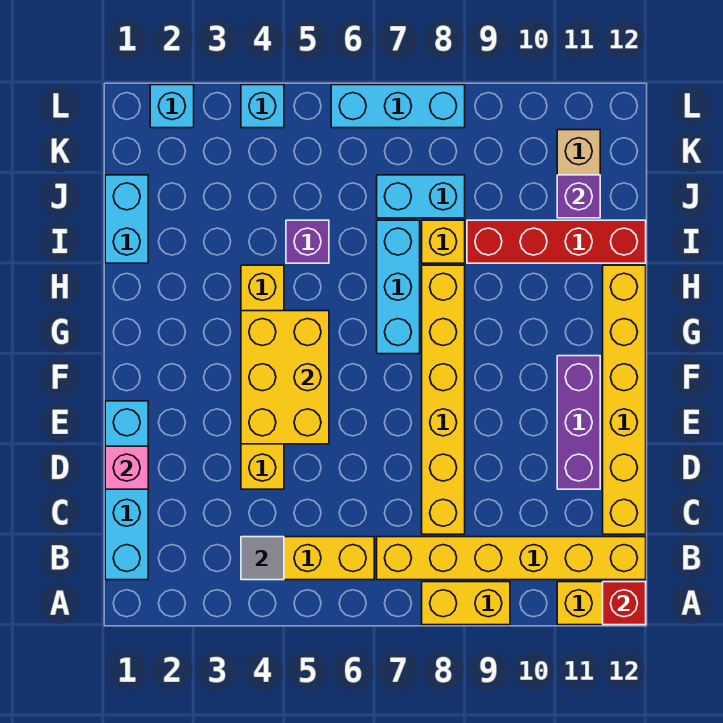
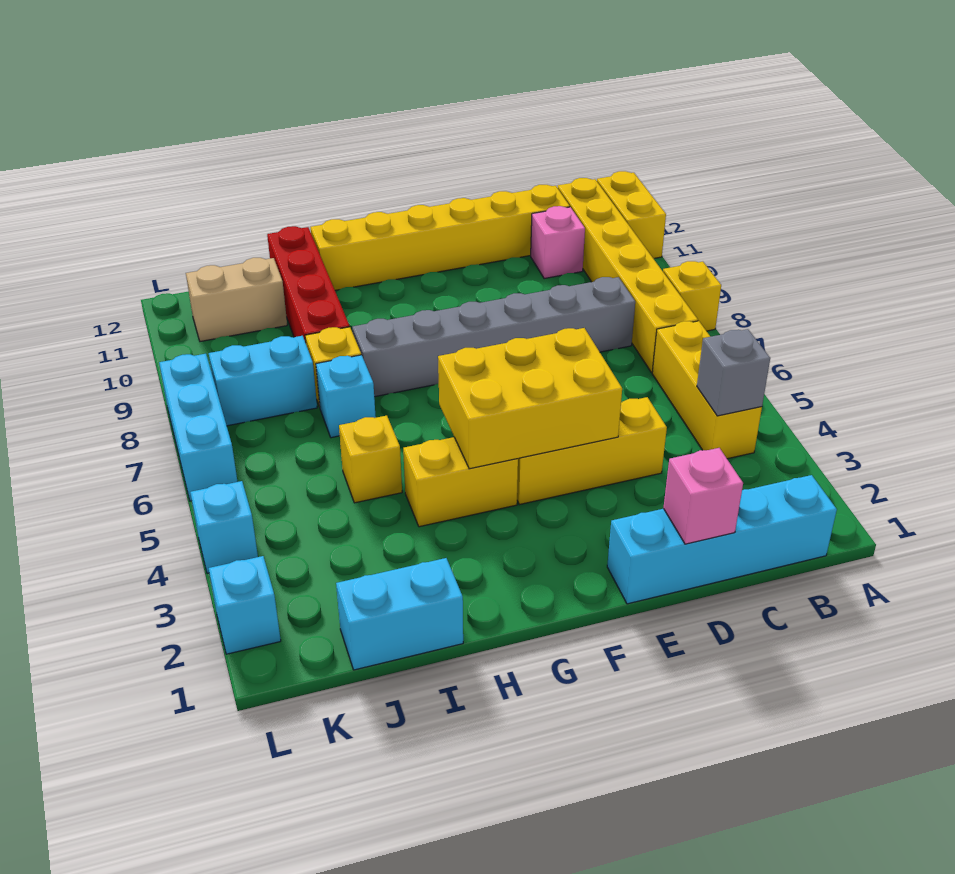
yellow 1x2 brick [422,582,510,625] -> yellow 1x1 brick [663,261,721,331]
red 1x1 brick [603,582,646,625] -> none
grey 1x1 tile [241,537,284,580] -> grey 1x1 brick [697,329,770,416]
yellow 1x6 brick [422,265,465,534] -> grey 1x6 brick [352,277,635,397]
none -> pink 1x1 brick [531,206,585,279]
purple 1x3 brick [557,356,600,489] -> none
cyan 1x3 brick [377,220,420,354] -> cyan 1x1 brick [316,355,376,438]
purple 1x1 brick [286,220,329,263] -> yellow 1x1 brick [339,416,402,503]
cyan 1x2 brick [377,175,465,218] -> cyan 1x2 brick turned to [209,336,317,426]
purple 1x1 brick [557,175,600,218] -> none

